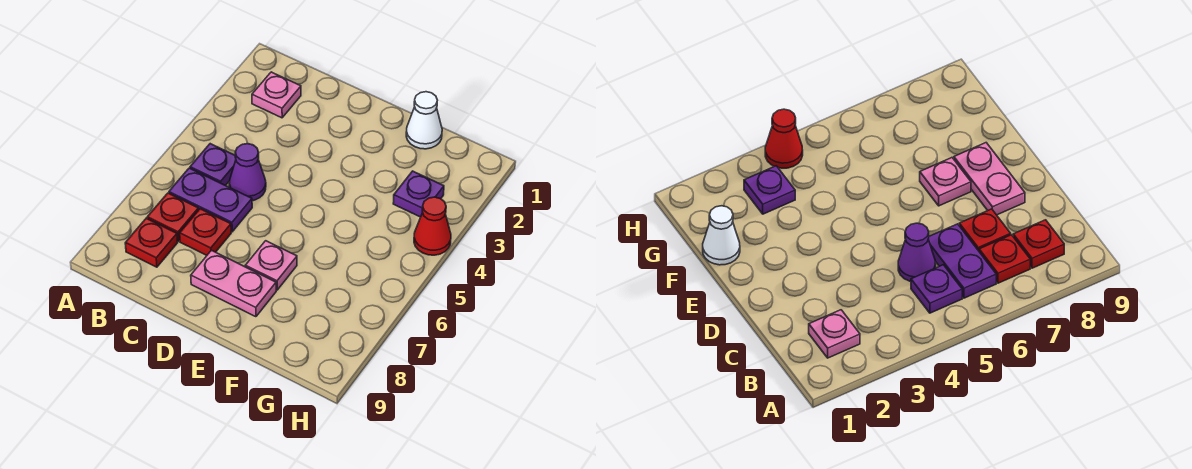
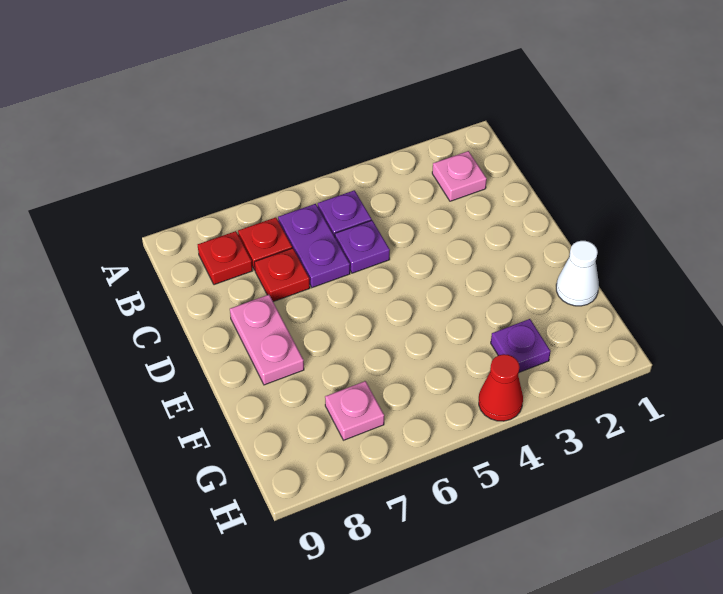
purple 1x1 cone [229,143,266,201] -> purple 1x1 plate [335,220,390,273]
pink 1x1 plate [245,241,297,290] -> pink 1x1 plate moved to [325,381,384,440]

